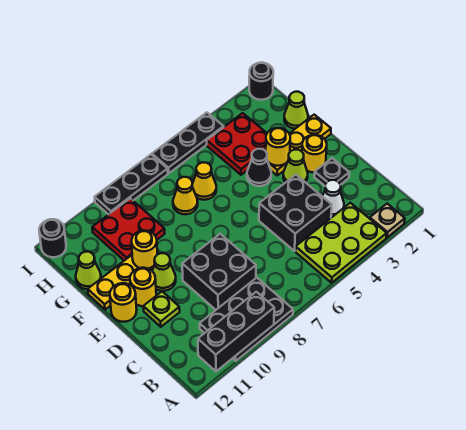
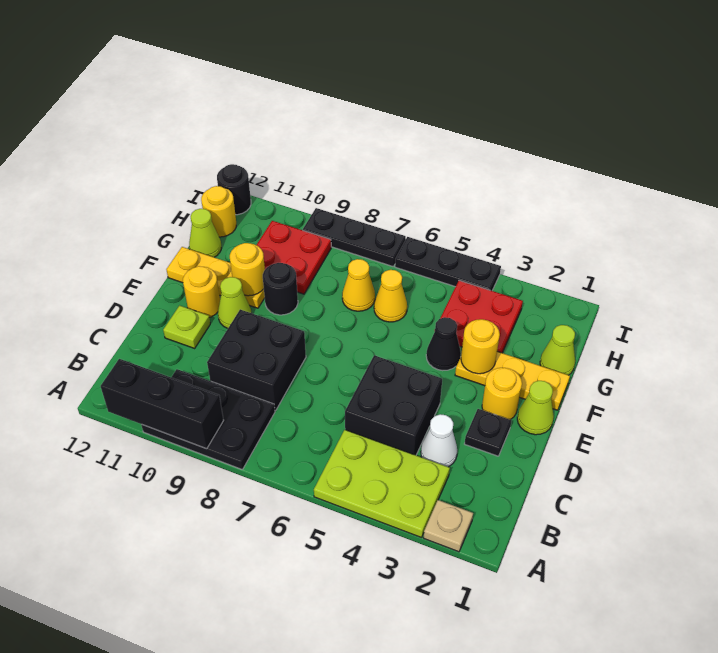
lime 1x1 cone [283,150,308,182] -> lime 1x1 cone moved to [517,381,554,435]
yellow 1x1 round brick [110,283,137,322] -> yellow 1x1 round brick moved to [201,186,236,237]
black 1x1 round brick [249,63,273,100] -> black 1x1 round brick moved to [263,263,298,315]

